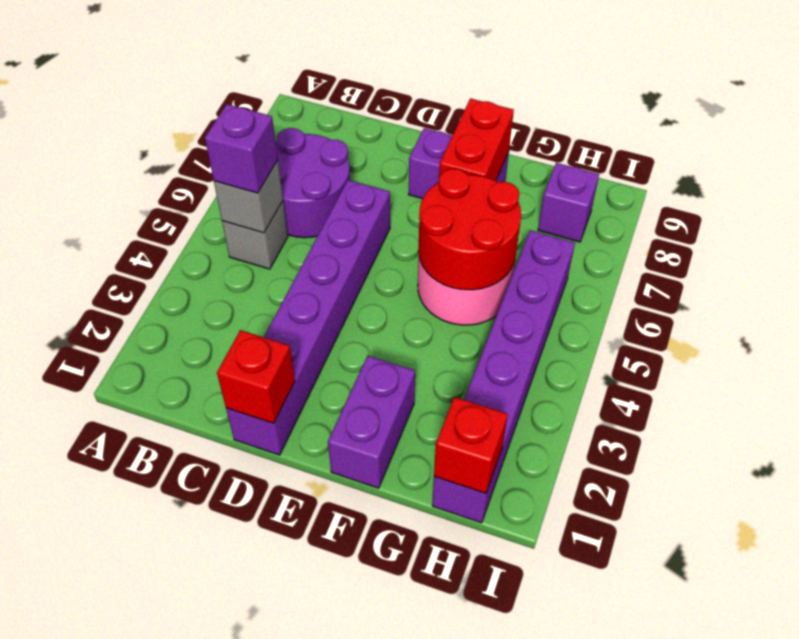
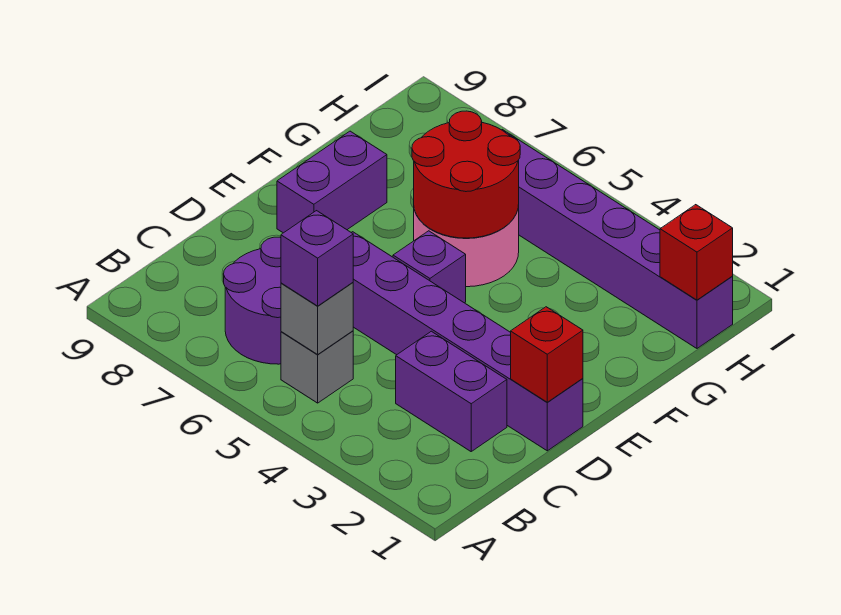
purple 1x2 brick [328,356,415,488] -> purple 1x2 brick moved to [396,331,507,451]
red 1x2 brick [439,98,514,181] -> none
purple 1x1 brick [538,163,599,242] -> purple 1x1 brick moved to [393,231,466,303]

